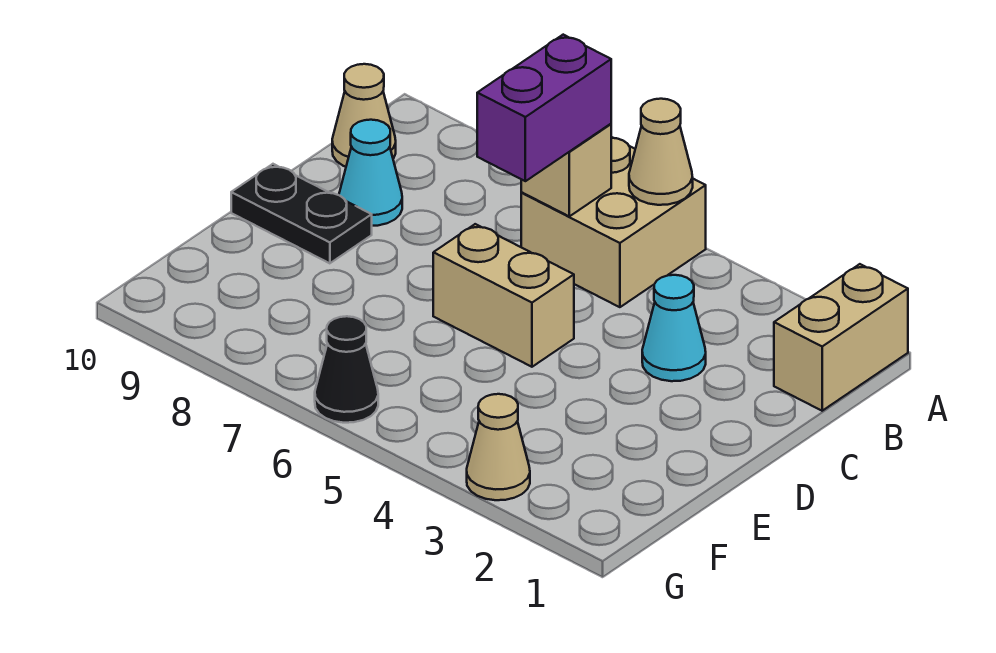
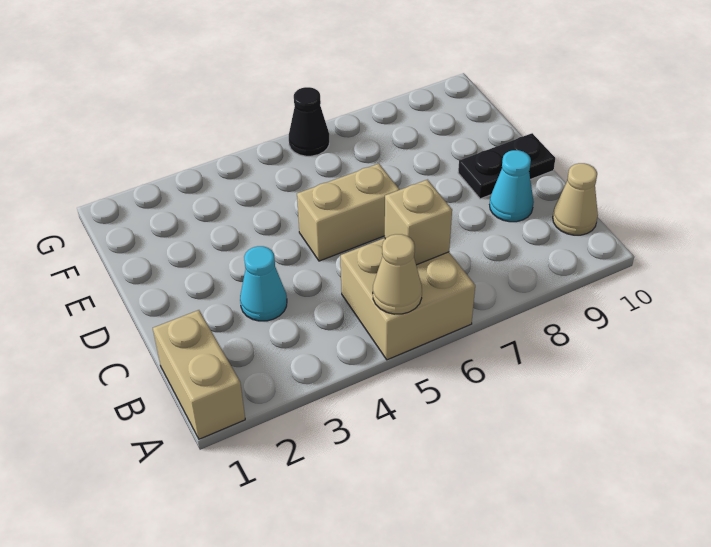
purple 1x2 brick [477,35,611,181] -> none
tan 1x1 cone [467,394,530,500] -> none

